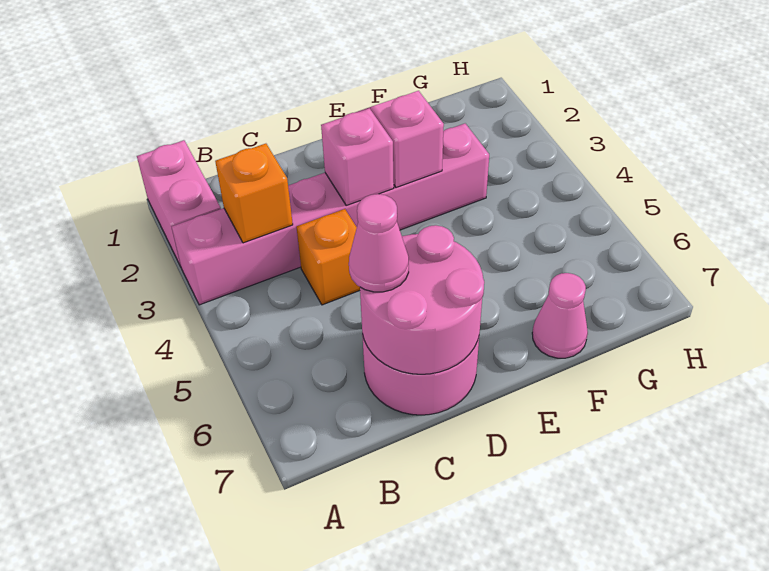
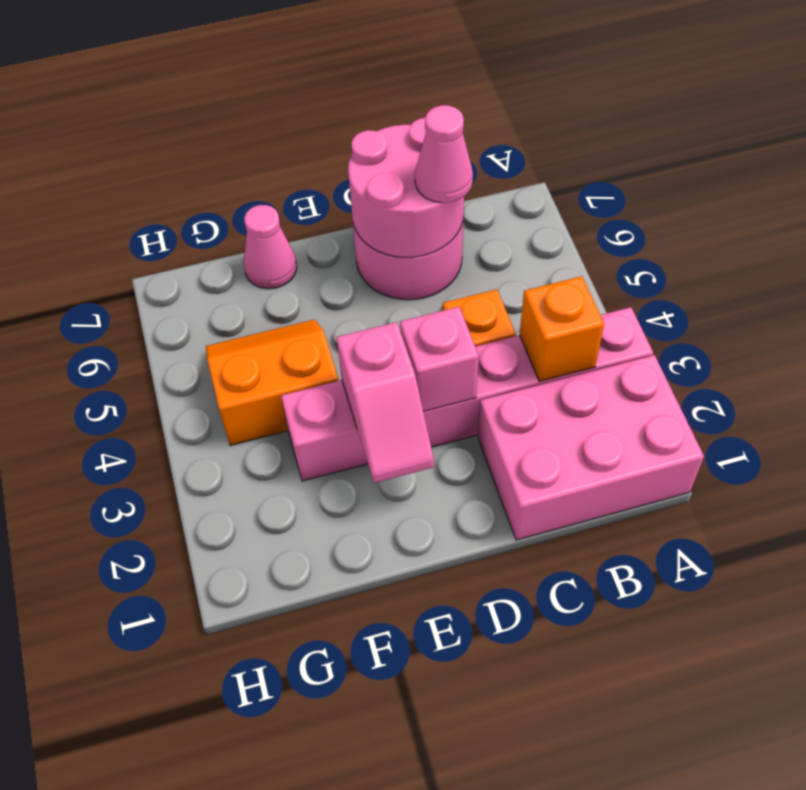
pink 1x2 brick [137,140,221,266] -> pink 2x3 brick [478,355,704,540]
none -> orange 2x2 slope [206,320,338,446]

